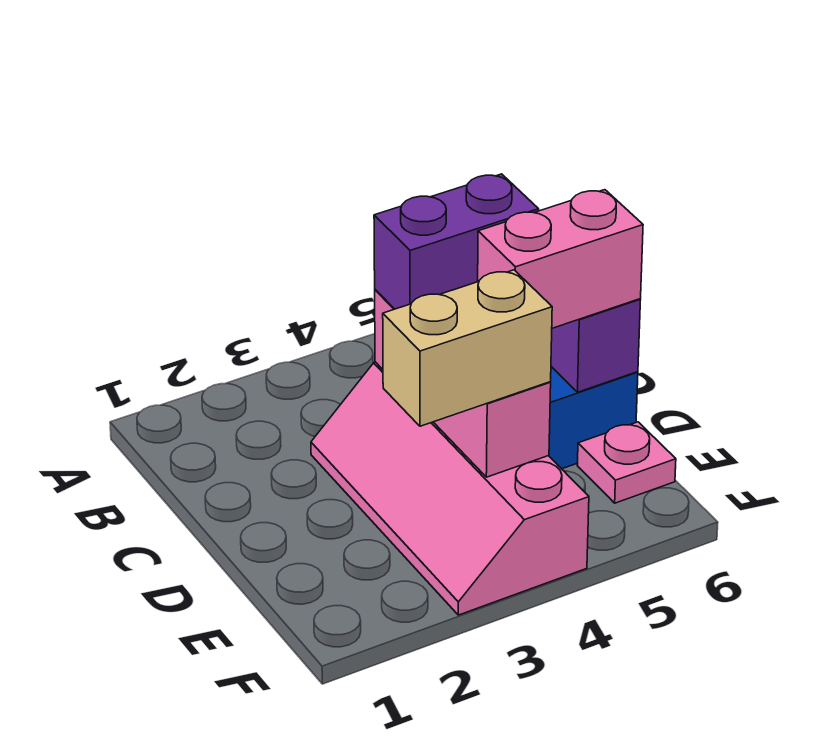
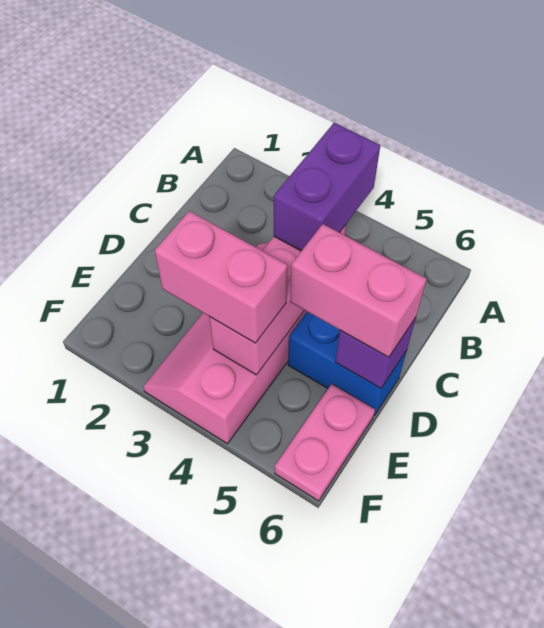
purple 1x2 brick [374,174,539,309] -> purple 1x2 brick turned to [274,123,380,251]
tan 1x2 brick [383,270,552,426] -> pink 1x2 brick [155,211,287,343]
pink 1x1 plate [577,422,676,503] -> pink 1x2 plate [275,384,375,501]

